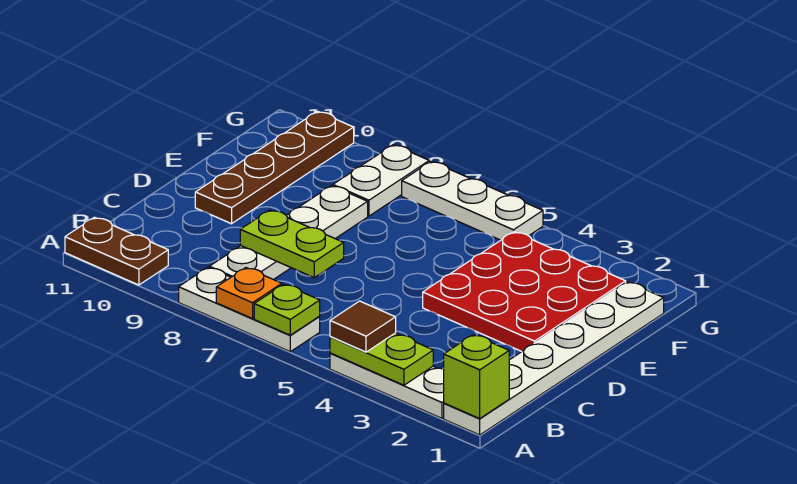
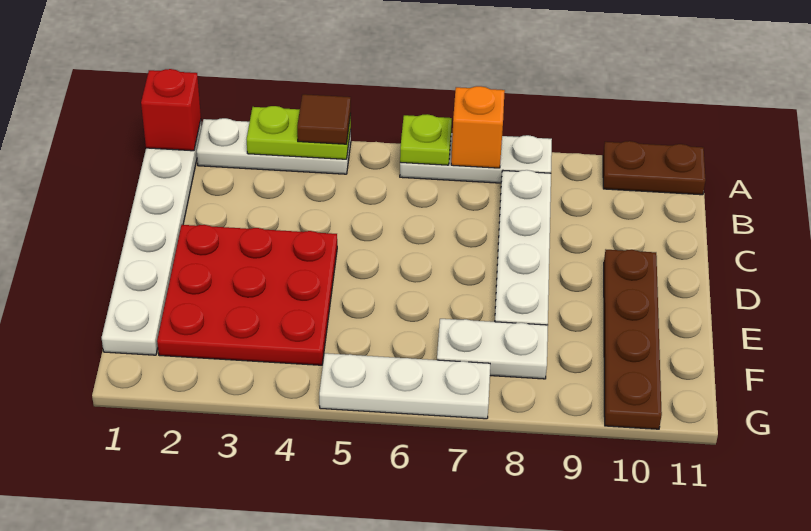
lime 1x1 brick [443,335,509,418] -> red 1x1 brick [141,69,201,151]
orange 1x1 plate [216,268,282,319] -> orange 1x1 brick [451,86,505,168]
lime 1x2 plate [240,210,344,278] -> none
white 1x2 plate [333,145,429,216] -> white 1x2 plate turned to [437,319,548,379]

